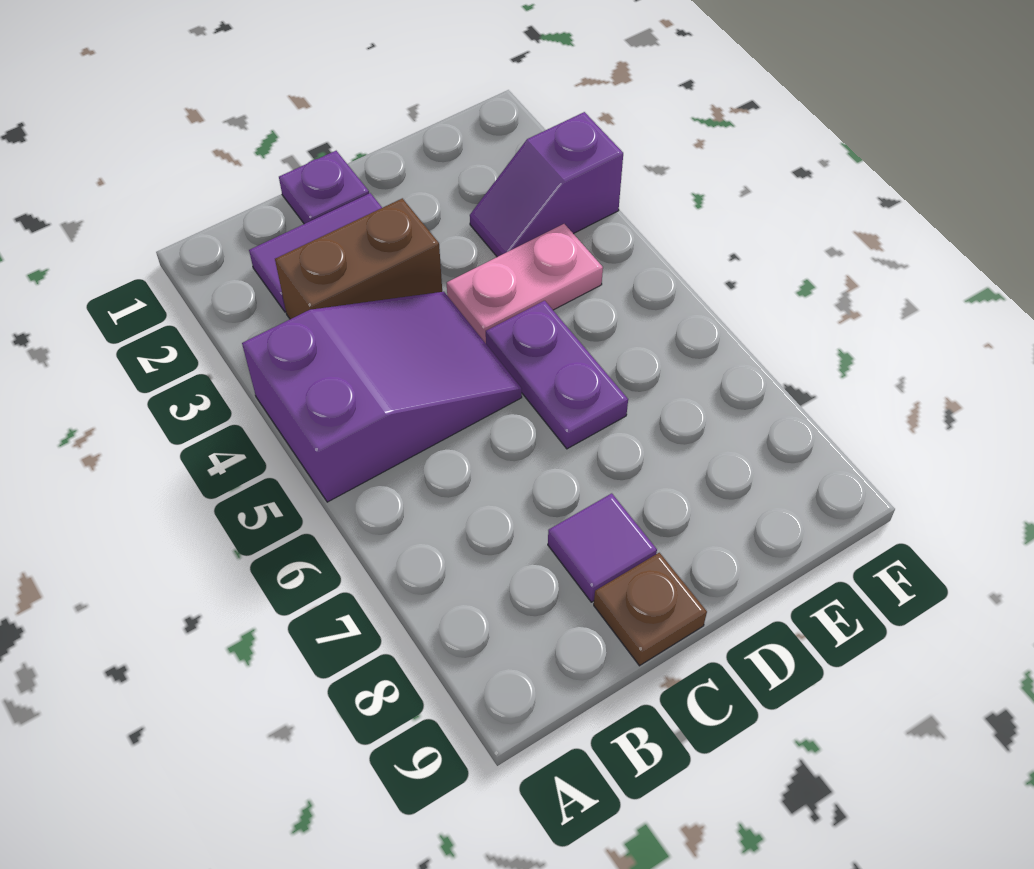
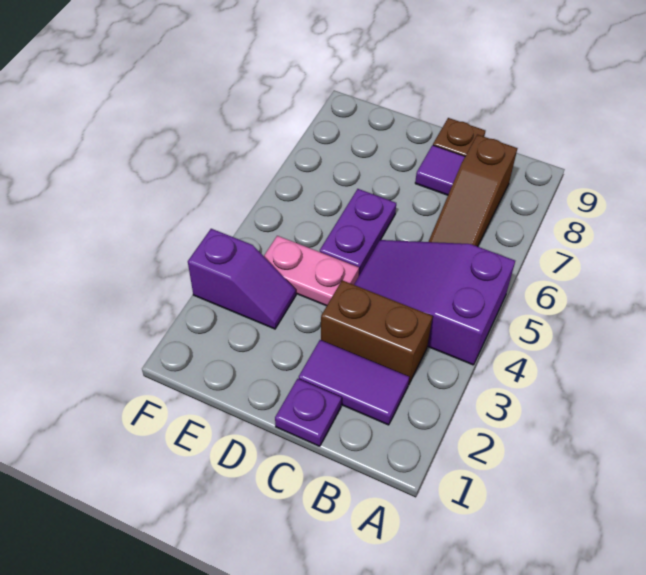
none -> brown 1x3 slope [429,135,517,247]

